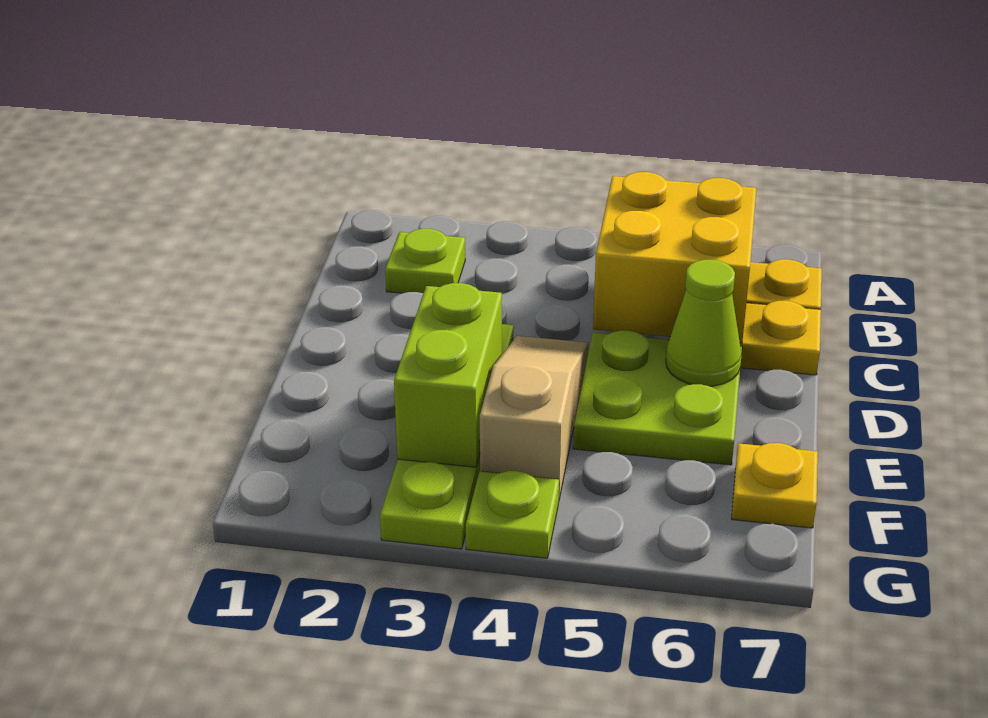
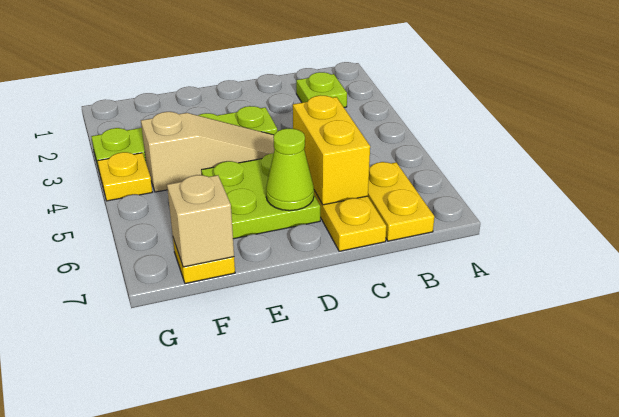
yellow 2x2 brick [593,172,756,343] -> yellow 1x2 brick [293,95,370,205]
lime 1x2 brick [394,283,502,467] -> none
none -> tan 1x1 brick [167,175,234,267]
lime 1x1 plate [466,471,559,558] -> yellow 1x1 plate [98,152,152,201]

